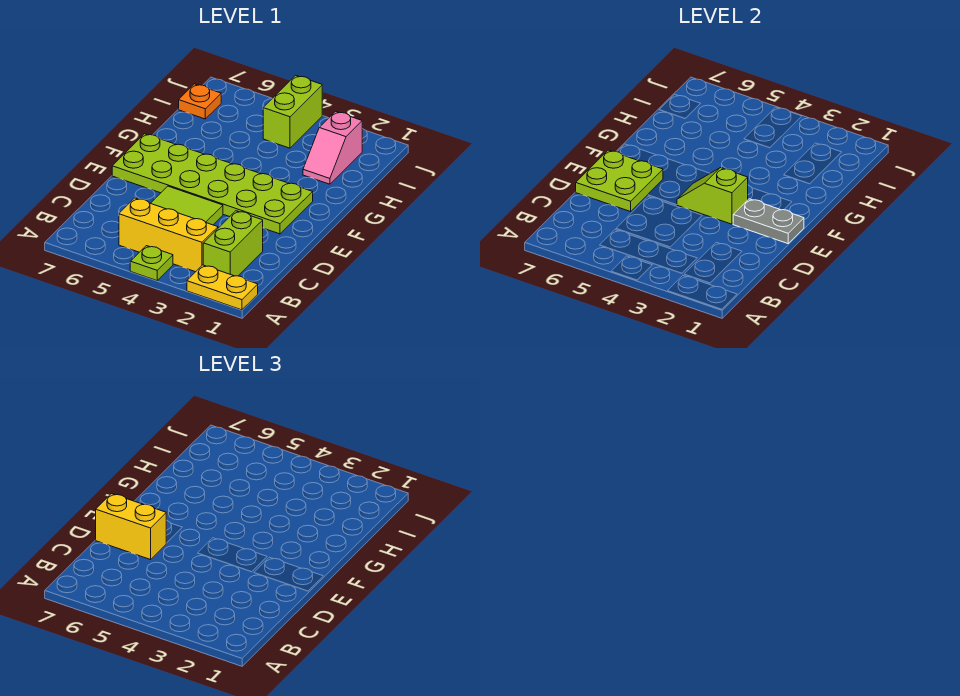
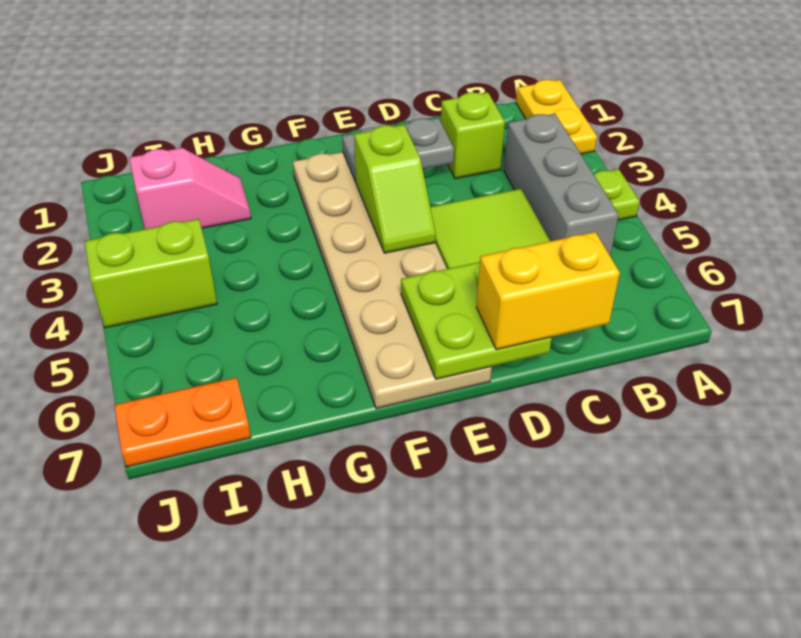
lime 1x2 brick [203,211,263,276] -> lime 1x1 brick [441,92,505,179]
yellow 1x3 brick [119,198,218,272] -> grey 1x3 brick [504,114,619,256]
yellow 1x2 brick [96,494,166,560] -> yellow 1x2 brick turned to [476,232,620,350]
grey 1x2 plate [733,199,804,244] -> grey 1x2 plate turned to [342,118,454,182]
lime 2x6 plate [112,134,313,234] -> tan 2x6 plate [293,152,492,409]
orange 1x1 plate [179,84,221,119] -> orange 1x2 plate [114,378,251,467]

